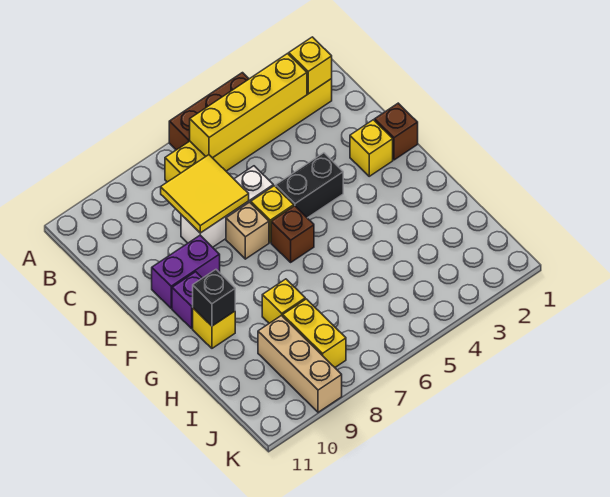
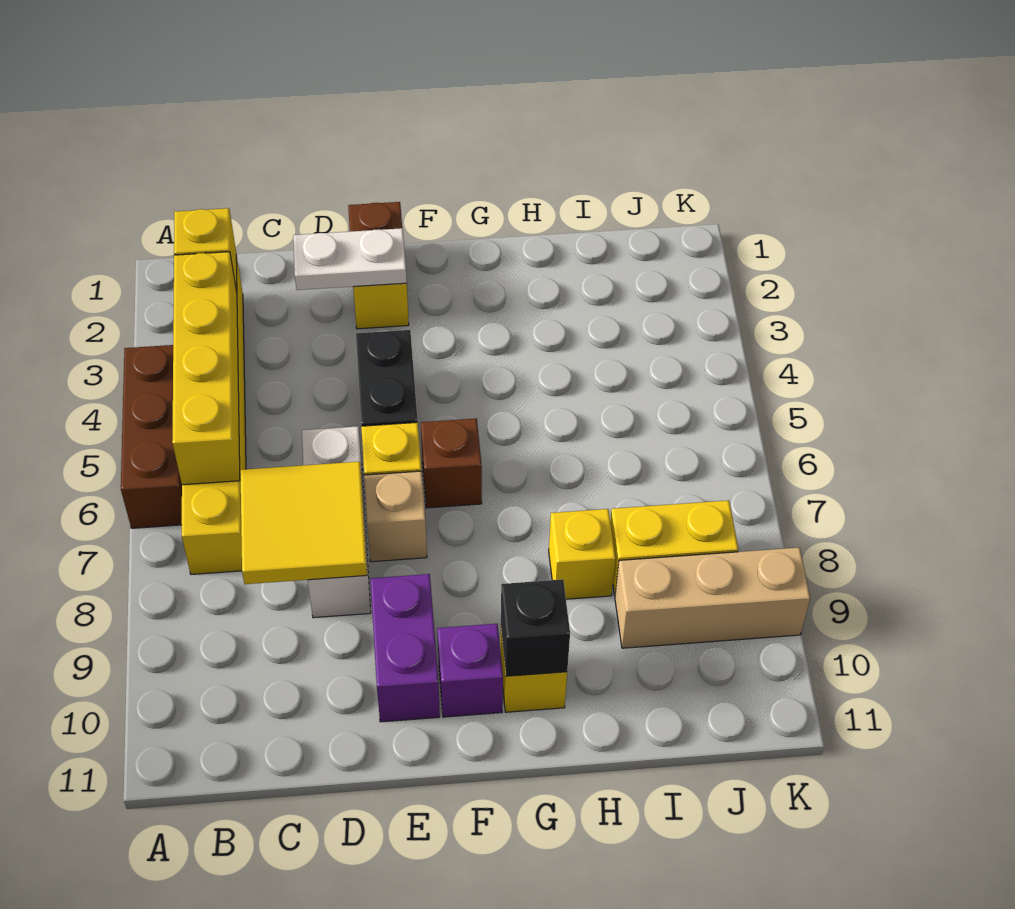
none -> white 1x2 plate [293,228,407,290]

